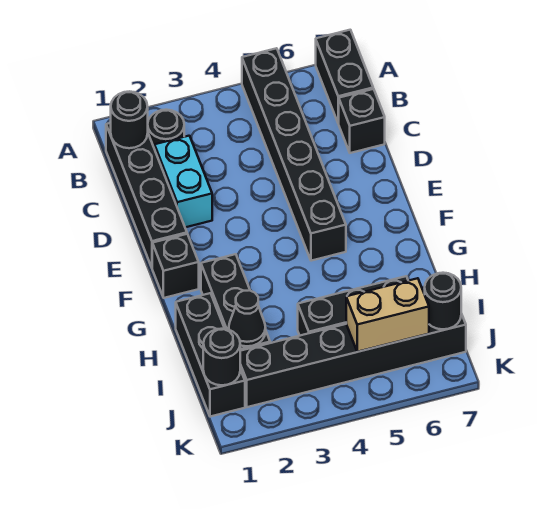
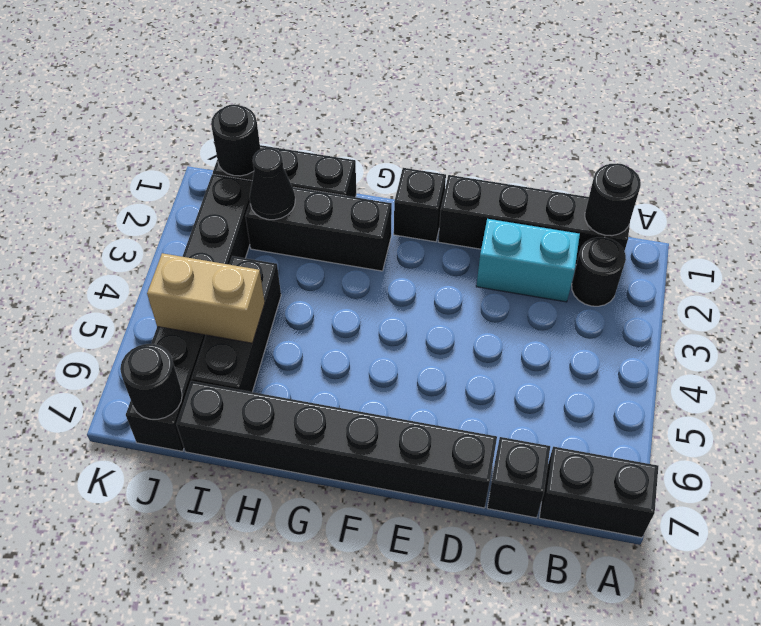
black 1x6 brick [242,48,346,261] -> black 1x6 brick moved to [177,381,497,508]
tan 1x2 brick [346,278,429,352] -> tan 1x2 brick turned to [147,253,265,343]

